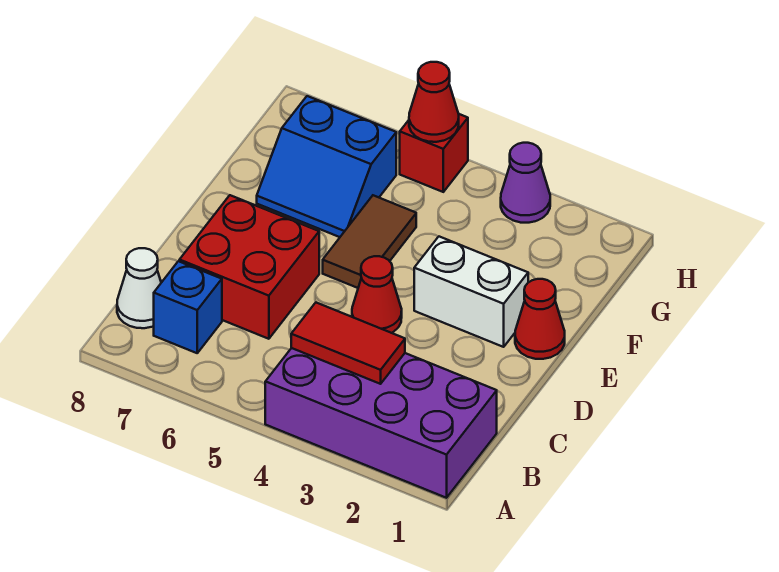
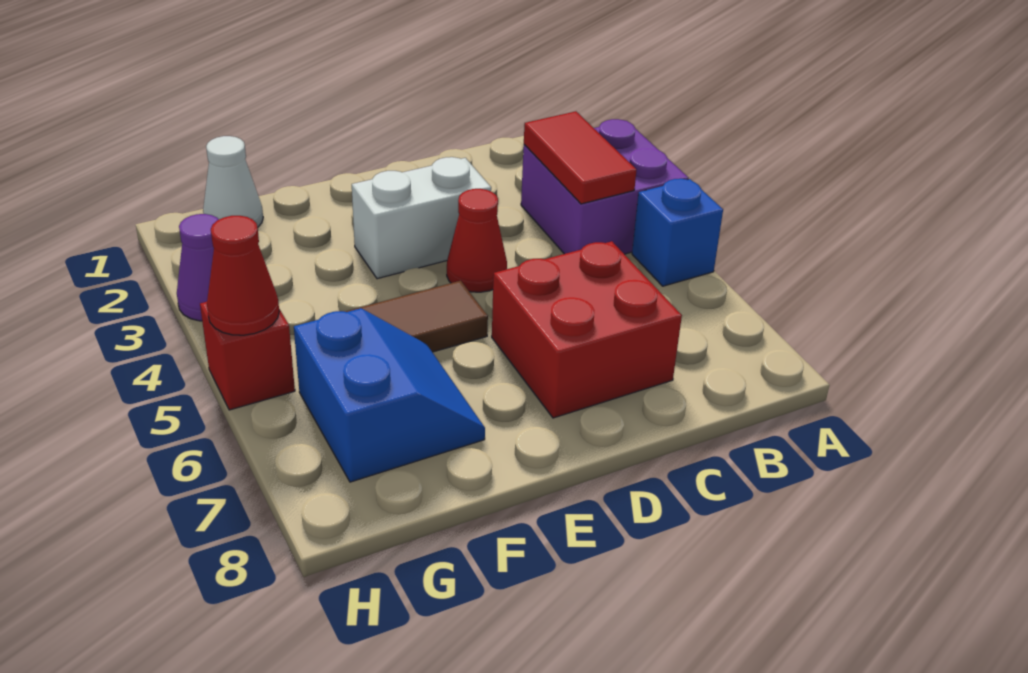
purple 2x4 brick [265,348,497,498] -> purple 2x2 brick [521,119,688,254]
blue 1x1 brick [154,261,222,353] -> blue 1x1 brick moved to [632,179,723,286]
white 1x1 cone [117,248,161,328] -> white 1x1 cone moved to [203,136,263,227]
red 1x1 cone [515,279,565,359] -> none
white 1x2 brick [414,237,528,347] -> white 1x2 brick turned to [352,157,491,279]

